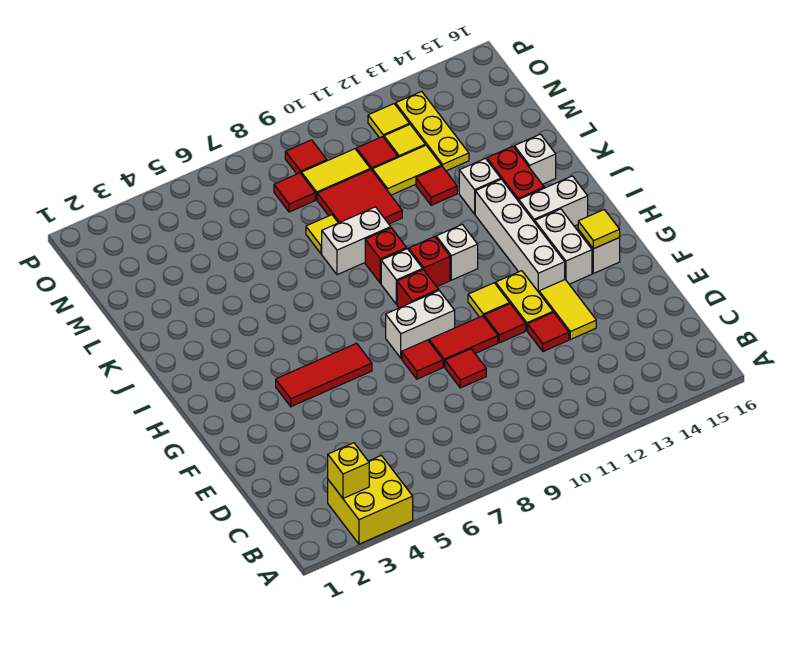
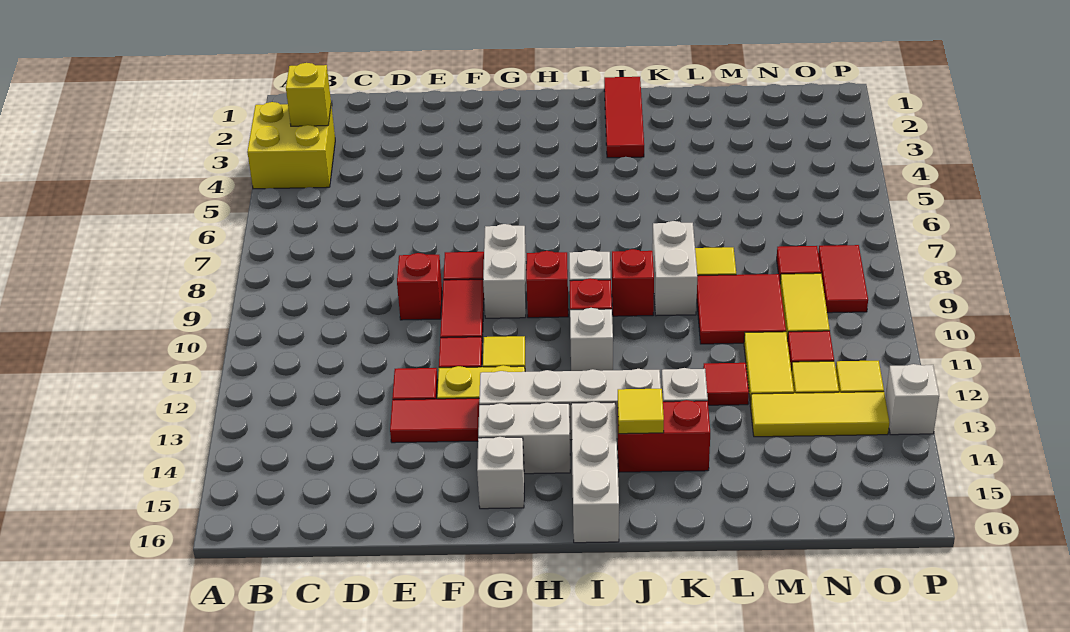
red 1x1 tile [445,349,486,388] -> red 1x1 brick [397,253,442,320]
yellow 1x2 tile [539,280,596,339] -> red 1x2 tile [390,398,479,443]
red 1x3 tile [276,343,372,407] -> red 1x3 tile moved to [604,77,644,158]
yellow 1x1 tile [578,210,620,249] -> yellow 1x1 tile moved to [618,389,664,434]
white 1x2 brick [519,176,588,226] -> white 1x3 brick [571,402,619,543]
white 1x1 brick [514,134,556,184] -> white 1x1 brick moved to [886,364,939,435]
yellow 1x3 plate [396,91,469,171] -> yellow 1x3 tile [750,392,890,437]
red 1x1 tile [285,140,327,174] -> red 1x2 tile [818,245,868,313]

